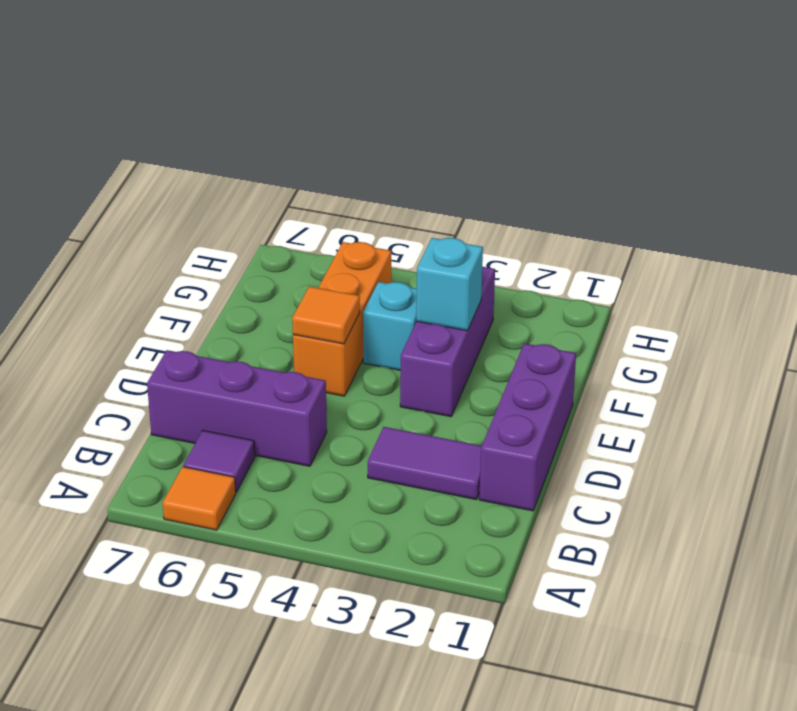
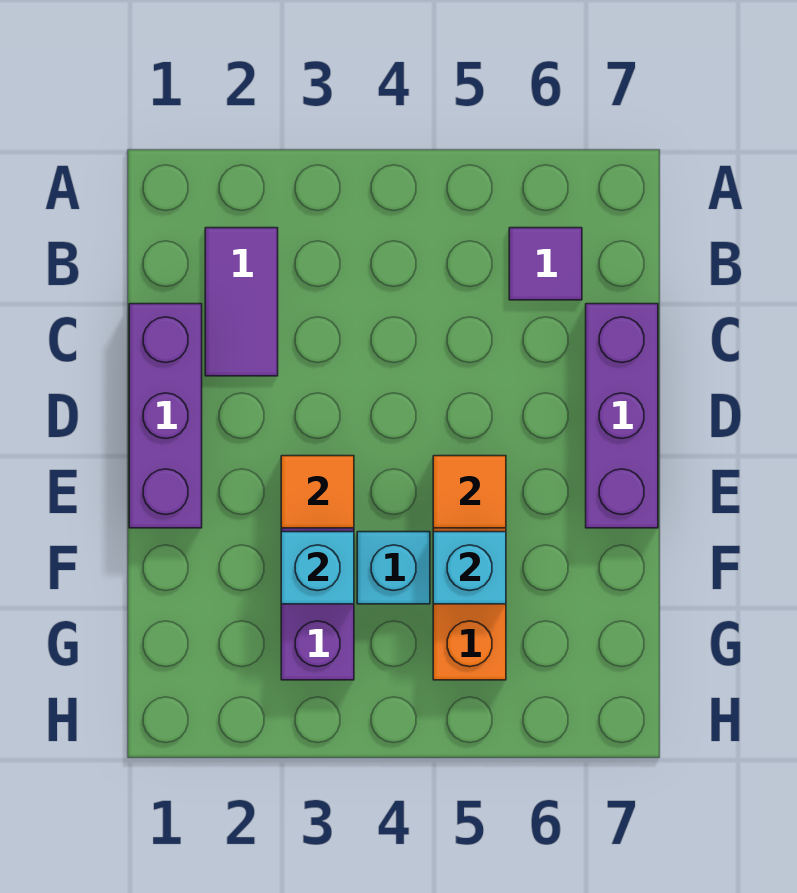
orange 1x1 tile [163,467,236,530] -> orange 1x1 tile moved to [281,456,354,528]
purple 1x2 tile [368,427,482,500] -> purple 1x2 tile turned to [205,228,278,376]
purple 1x3 brick [147,350,327,466] -> purple 1x3 brick turned to [586,304,658,528]
none -> cyan 1x1 brick [433,532,506,604]

